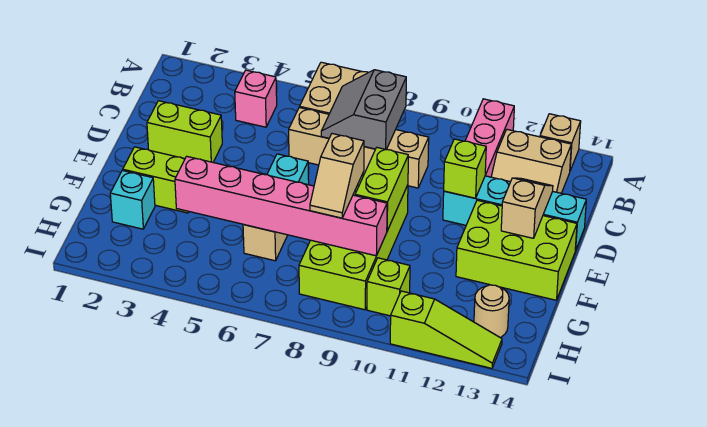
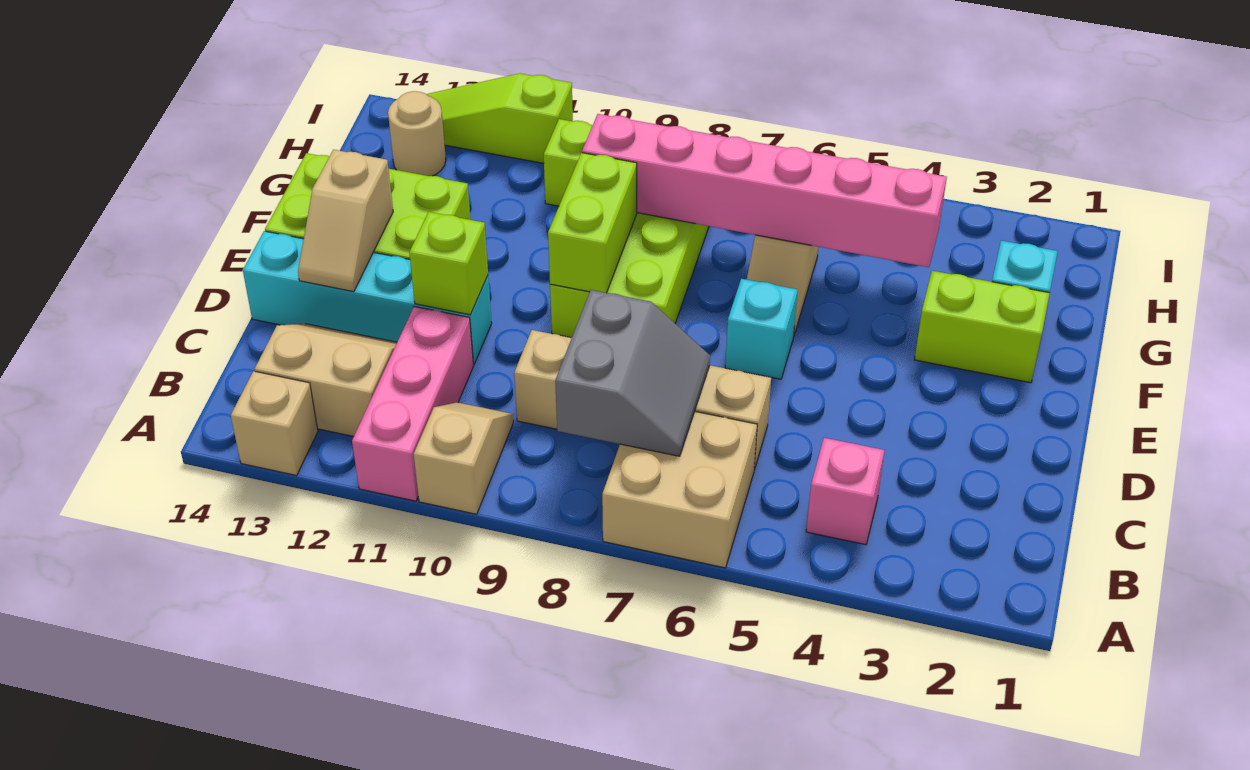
lime 1x2 brick [147,101,222,162] -> none
tan 1x2 slope [310,134,364,218] -> tan 1x2 slope moved to [414,402,513,514]

